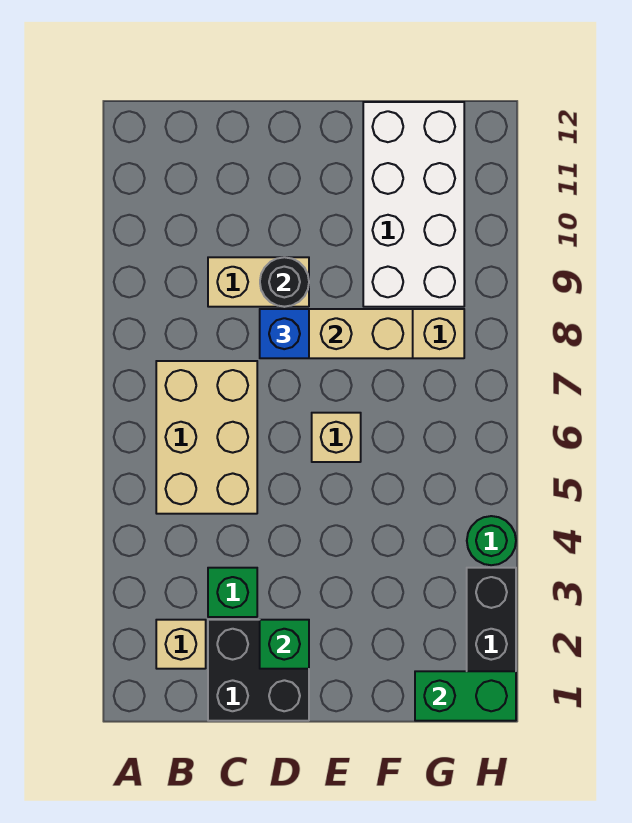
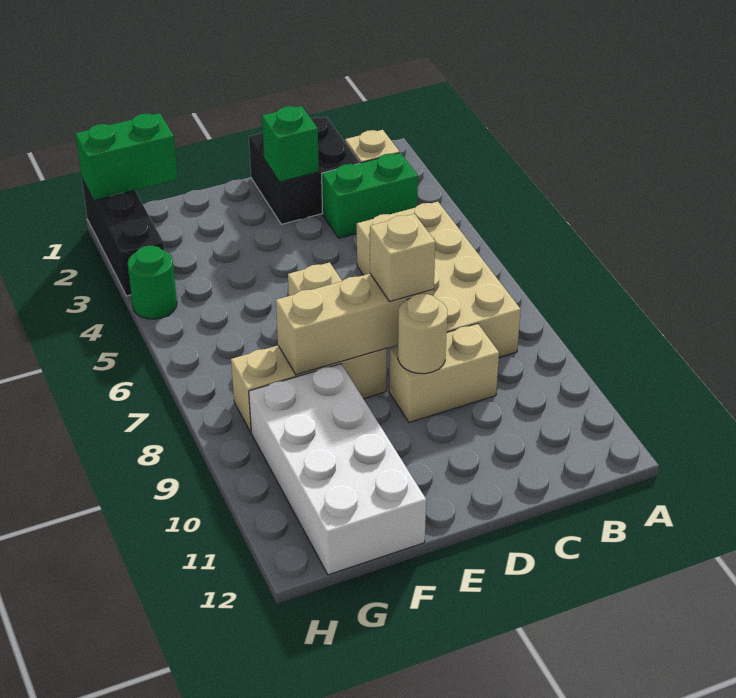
tan 2x3 brick [156,361,257,514] -> tan 2x4 brick [357,202,521,357]
green 1x1 brick [208,568,257,617] -> green 1x2 brick [322,153,418,238]
blue 1x1 brick [260,309,309,358] -> tan 1x1 brick [370,214,435,302]
black 1x1 round brick [260,257,309,307] -> tan 1x1 round brick [398,294,447,374]

